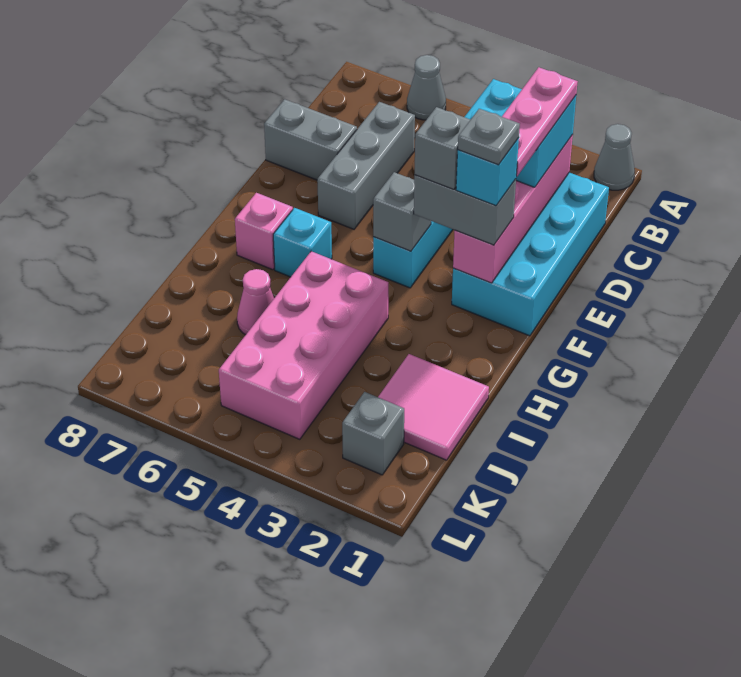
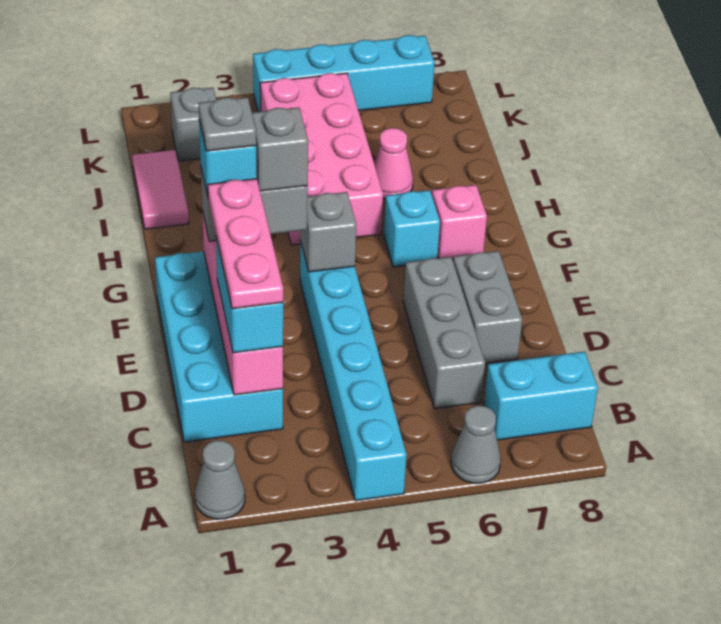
none -> cyan 1x2 brick [484,352,598,440]
grey 1x2 brick [264,99,357,180] -> grey 1x2 brick turned to [453,251,522,364]
pink 2x2 tile [378,354,489,460] -> pink 1x2 tile [132,150,189,229]
none -> cyan 1x4 brick [253,35,435,112]

